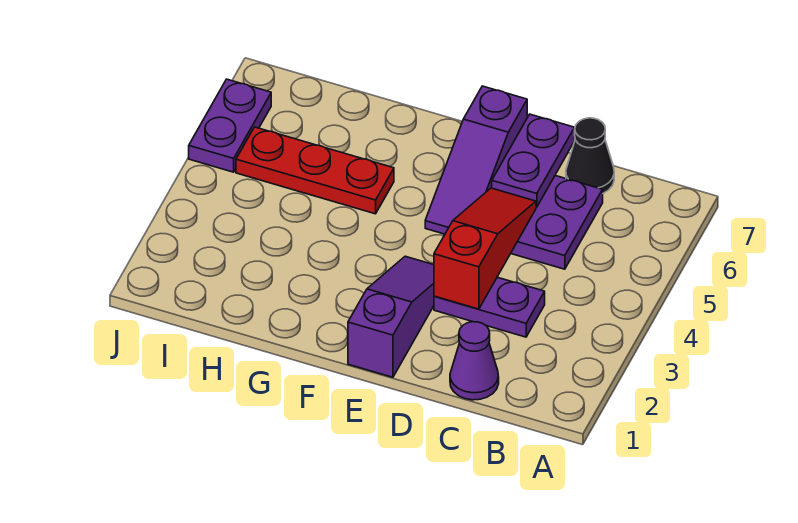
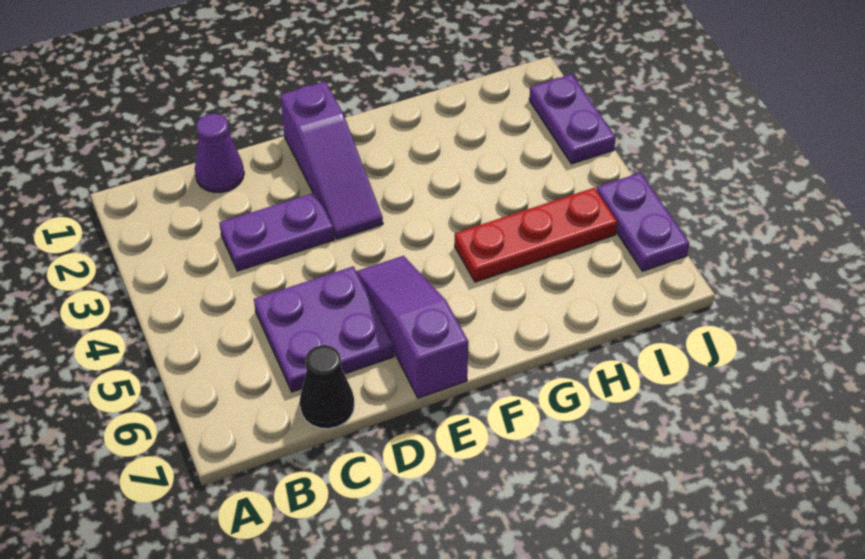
red 1x3 slope [434,188,536,309] -> none
purple 1x2 plate [492,114,575,207] -> purple 1x2 plate moved to [529,74,616,164]

